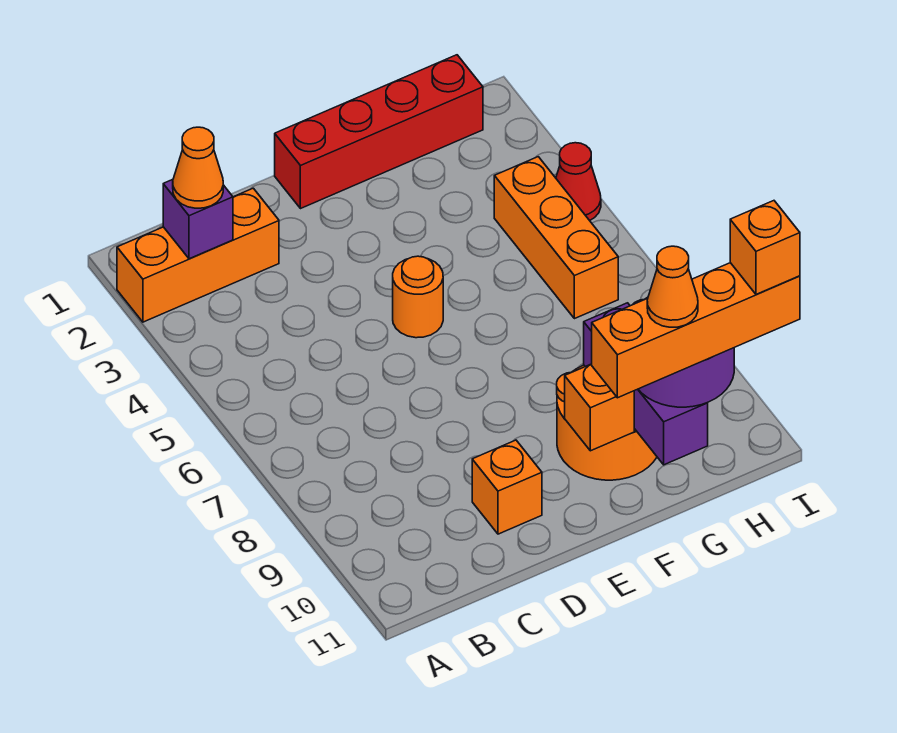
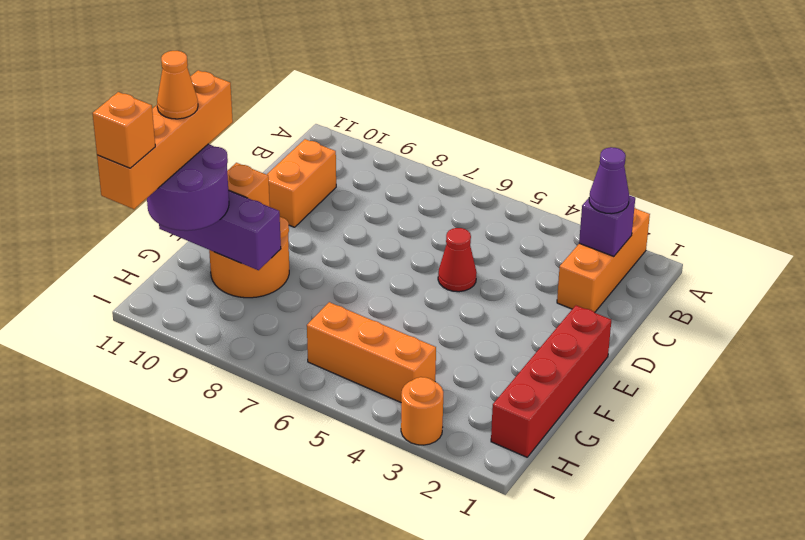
orange 1x1 cone [173,127,223,208] -> purple 1x1 cone [589,147,629,214]
orange 1x1 brick [472,440,542,534] -> orange 1x2 brick [267,139,336,227]
orange 1x1 round brick [393,256,443,338] -> orange 1x1 round brick moved to [401,377,443,445]
red 1x1 cone [556,143,601,221] -> red 1x1 cone moved to [438,228,477,292]

